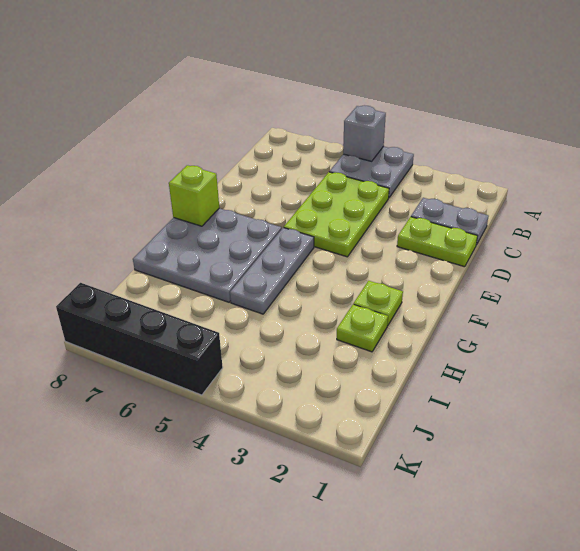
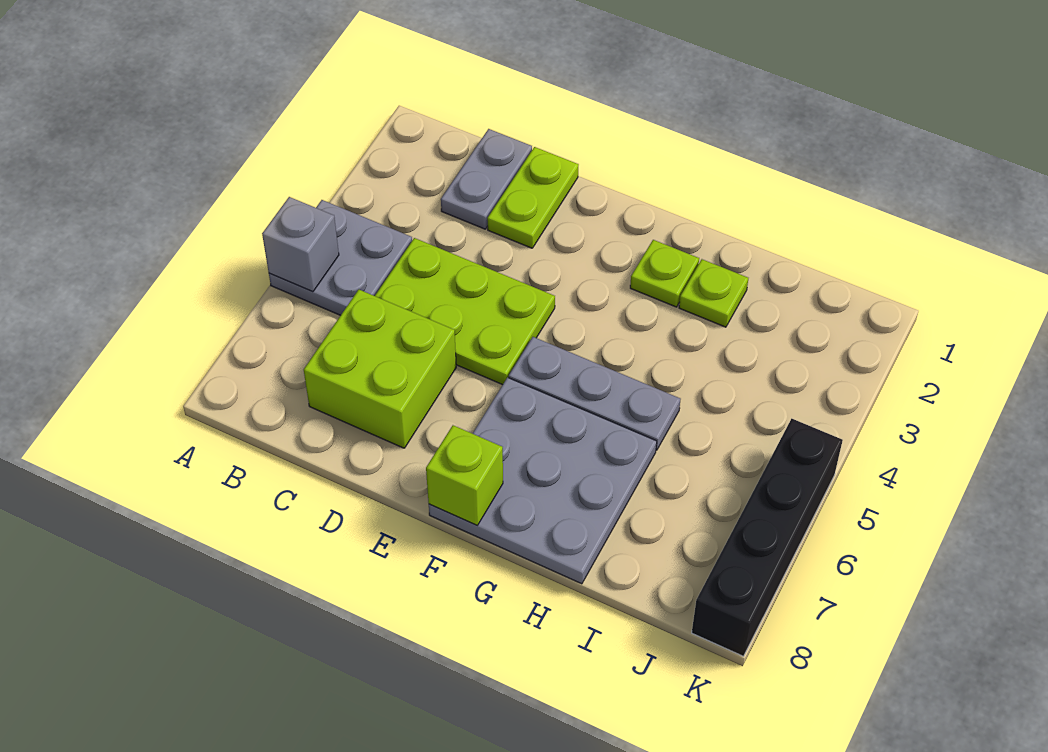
none -> lime 2x2 brick [304,290,456,448]

